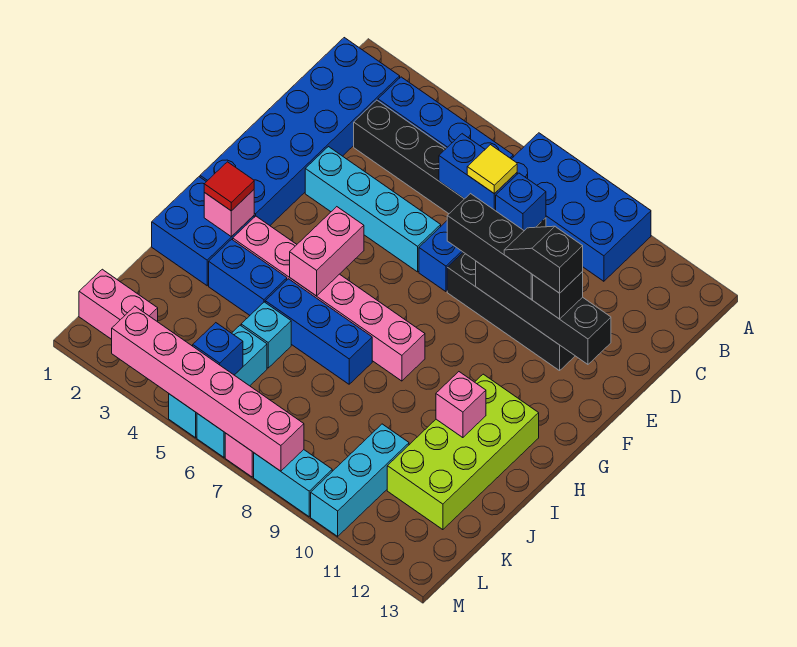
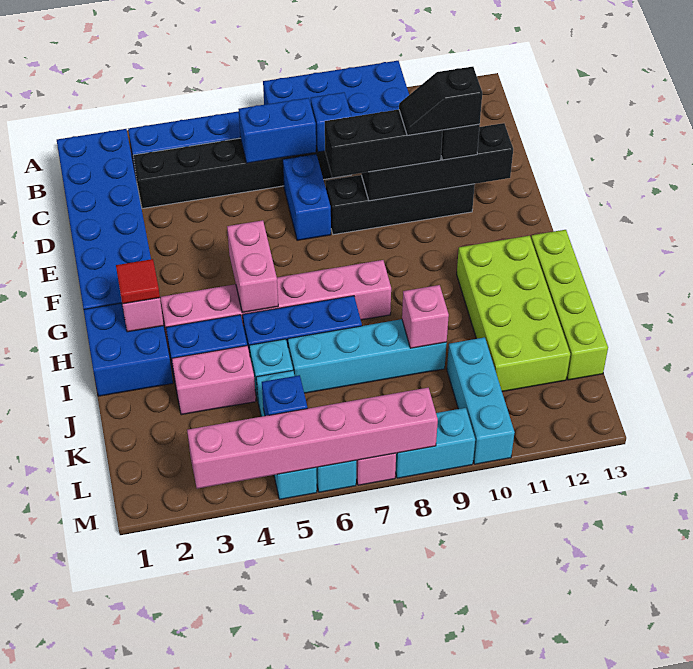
yellow 1x1 tile [467,145,517,194] -> none
cyan 1x4 brick [305,147,441,272] -> cyan 1x4 brick moved to [288,319,447,393]
none -> lime 1x4 brick [531,230,608,380]
pink 1x1 brick [436,372,486,438] -> pink 1x1 brick moved to [402,285,449,348]
pink 1x2 brick [79,269,158,339] -> pink 1x2 brick moved to [172,346,256,415]

